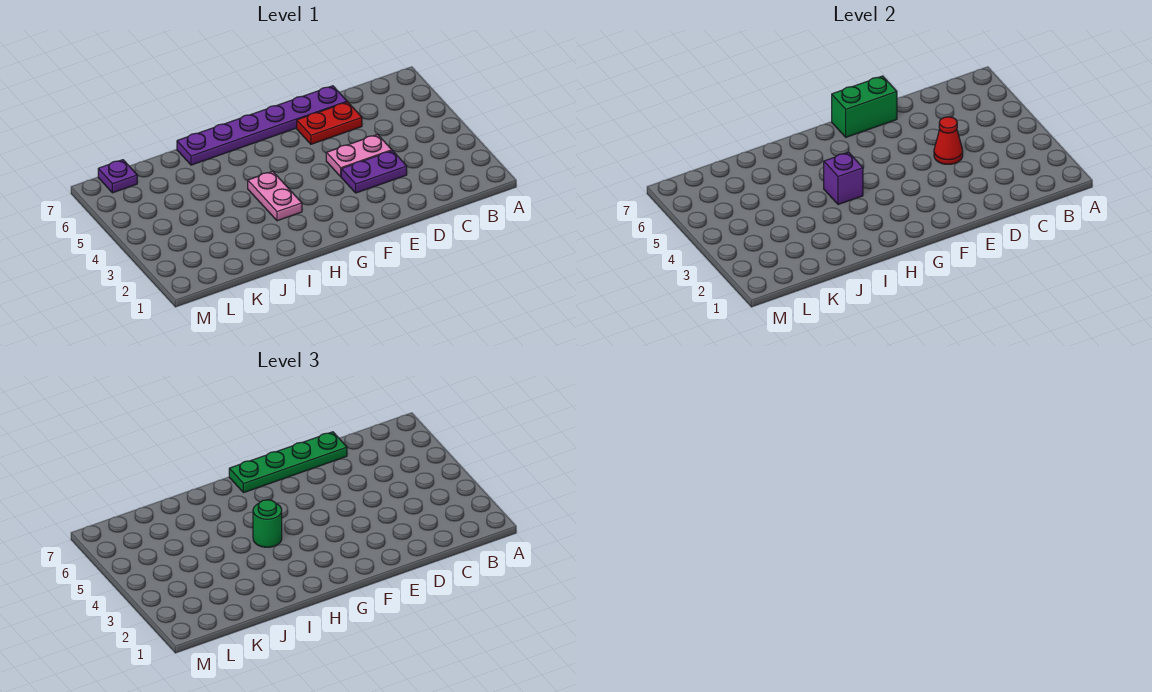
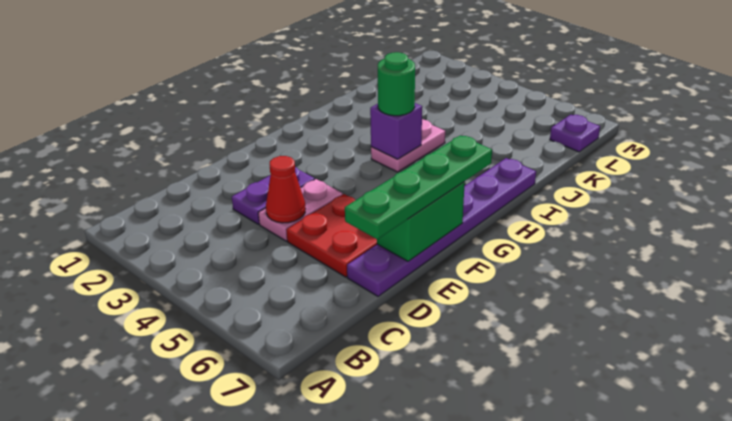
red 1x2 plate [297,102,362,144] -> red 2x2 plate [286,194,377,277]
pink 1x2 plate [248,171,302,221] -> pink 1x2 plate turned to [371,119,445,172]

